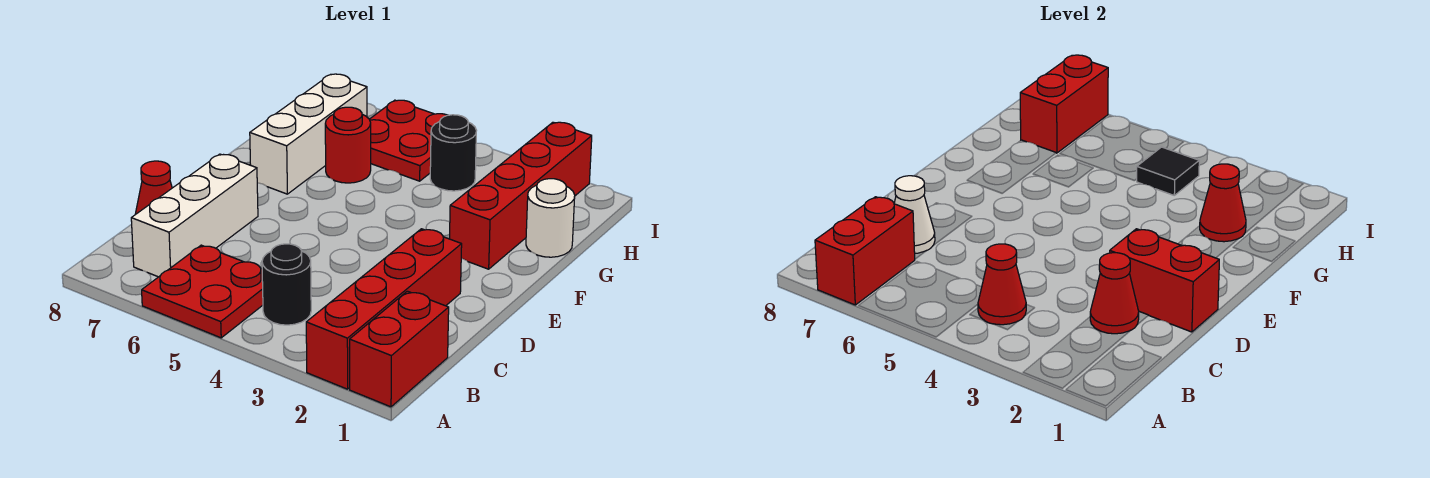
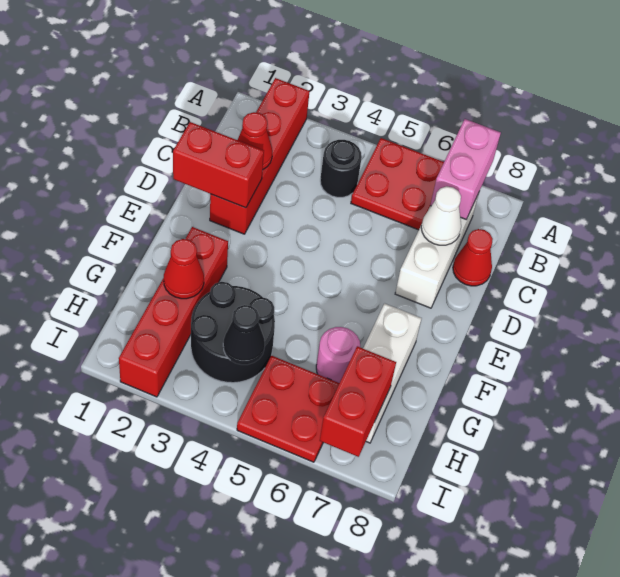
red 1x2 brick [350,291,449,407] -> none
red 1x2 brick [815,197,915,305] -> pink 1x2 brick [430,119,501,219]
red 1x1 cone [978,244,1026,325] -> none
white 1x1 round brick [526,179,575,257] -> none
red 1x1 round brick [325,107,371,183] -> pink 1x1 round brick [316,327,360,383]
black 1x1 round brick [430,115,477,191] -> black 2x2 round brick [191,282,275,383]
black 1x1 tile [1137,147,1199,195] -> black 1x1 cone [223,305,265,365]

